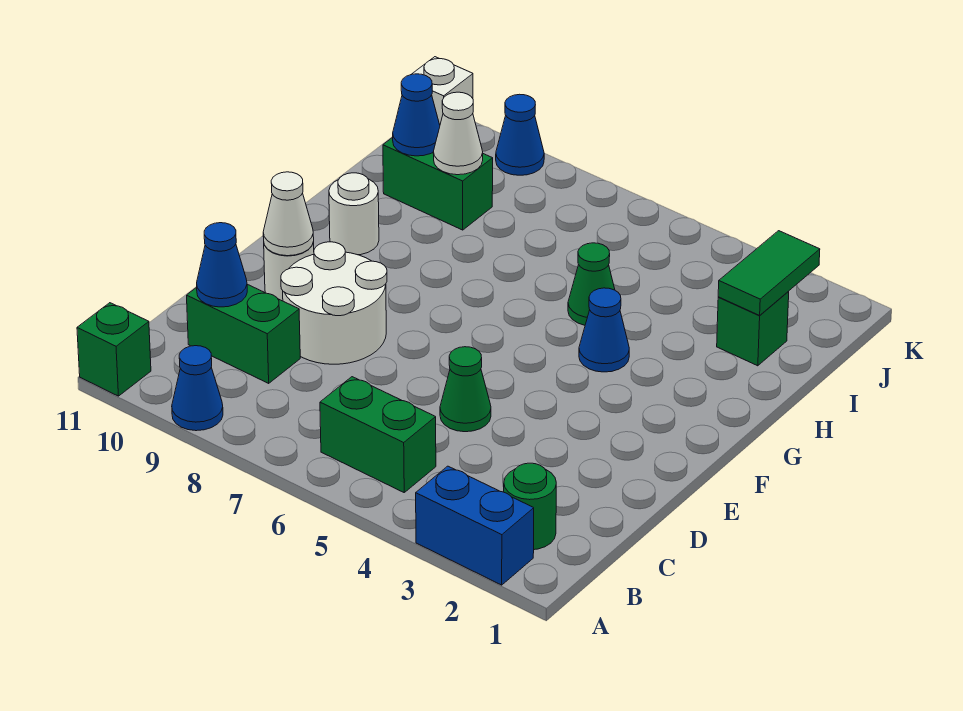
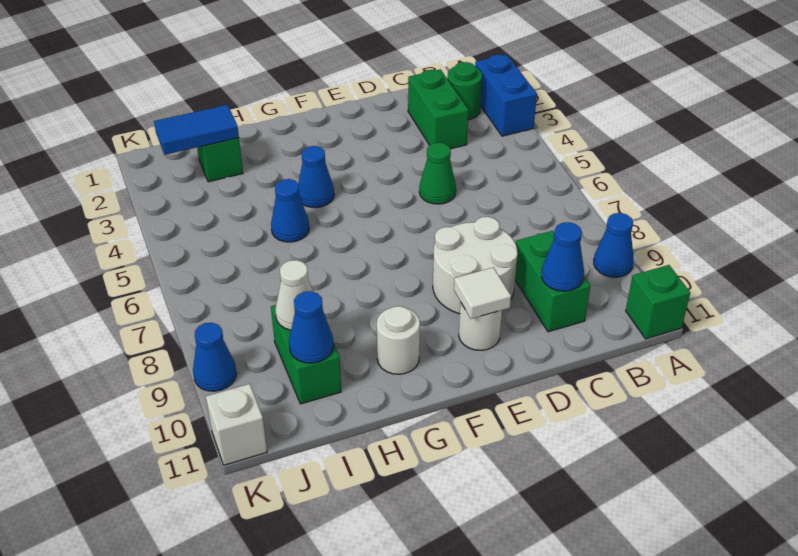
green 1x2 brick [320,377,436,492] -> green 1x2 brick moved to [408,69,469,149]
white 1x1 cone [263,172,314,256] -> white 1x1 tile [454,267,511,319]
green 1x1 cone [568,243,615,325] -> blue 1x1 cone [271,179,309,242]
green 1x2 tile [718,231,820,315] -> blue 1x2 tile [154,105,239,155]

